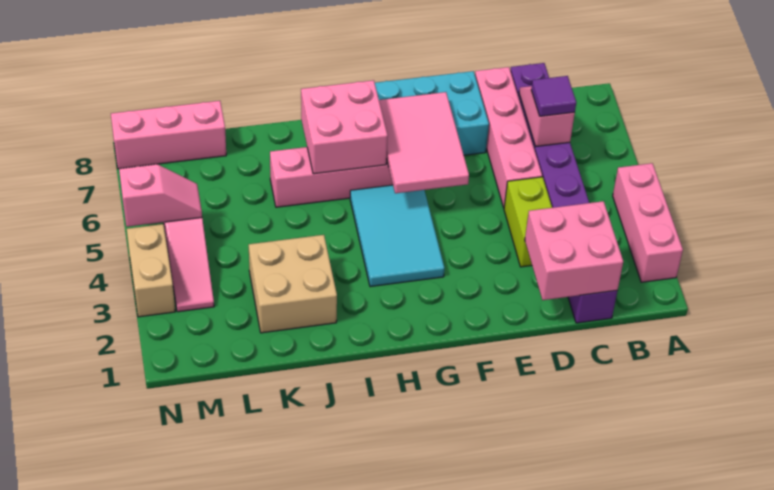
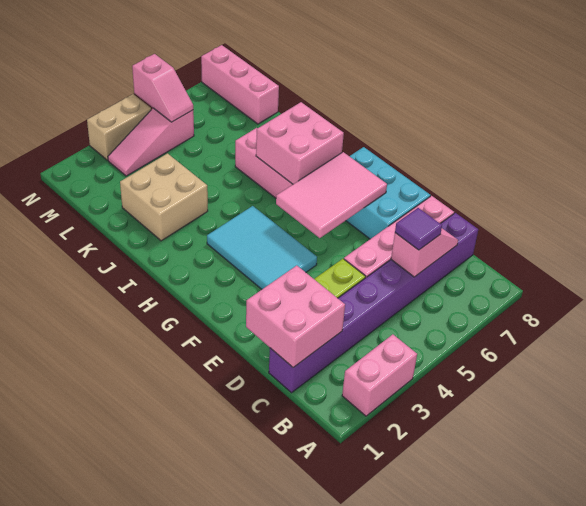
pink 1x3 brick [613,163,683,282] -> pink 1x2 brick [342,334,417,416]
cyan 2x3 tile [350,185,444,287] -> cyan 2x3 tile turned to [207,206,317,289]

